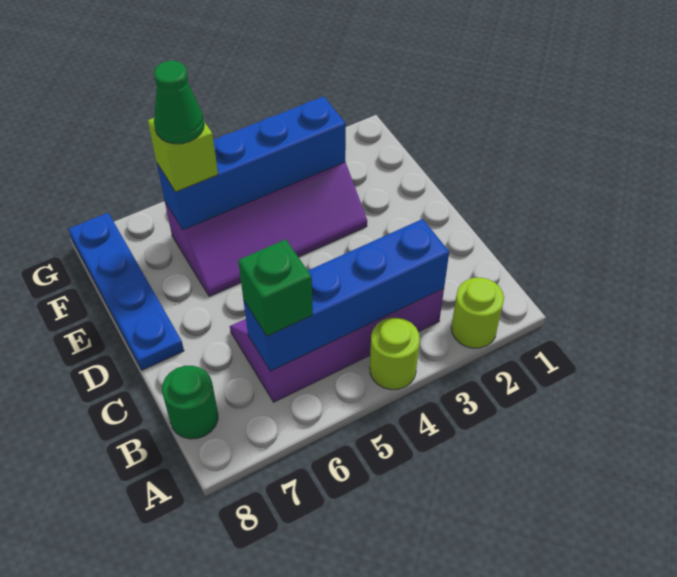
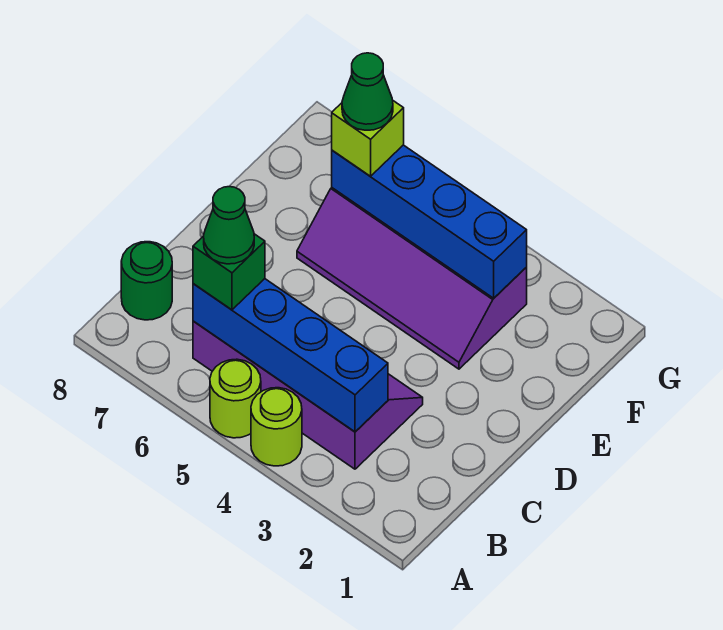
lime 1x1 round brick [451,278,504,348] -> lime 1x1 round brick moved to [210,359,261,438]
none -> green 1x1 cone [204,187,254,264]
blue 1x4 plate [68,213,184,370] -> none

